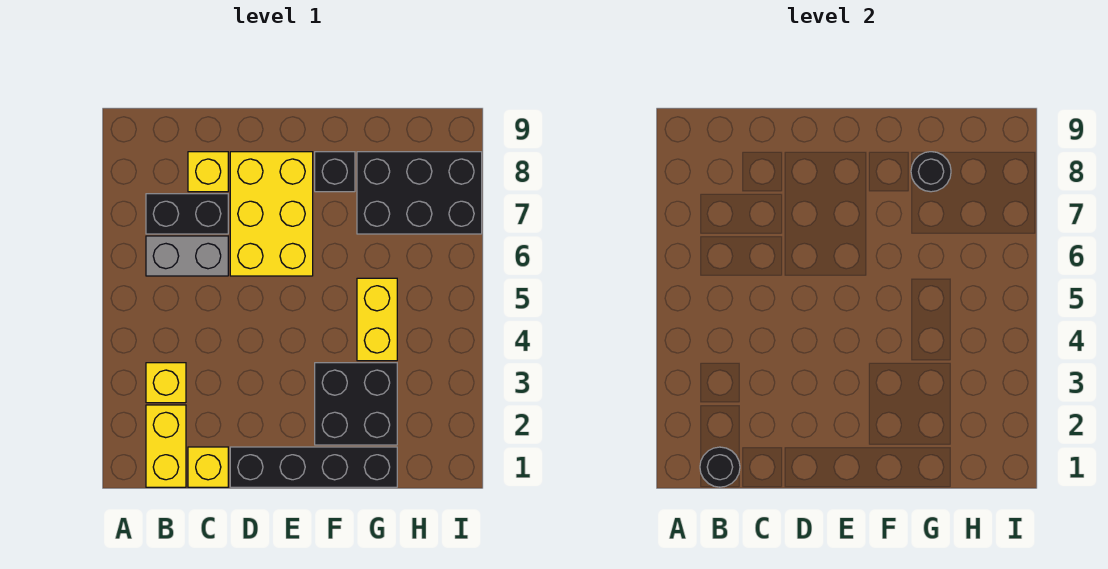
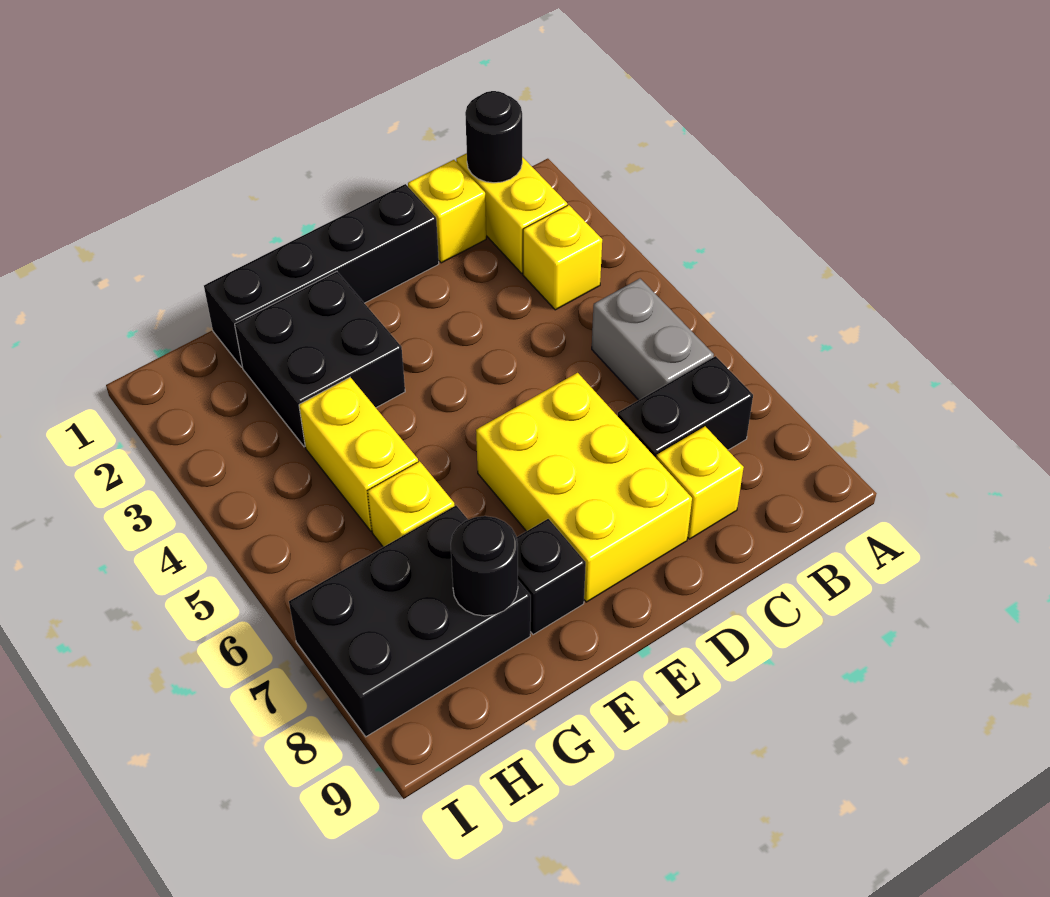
grey 1x2 brick [146,236,228,276] -> grey 1x2 brick turned to [592,279,714,400]
none -> yellow 1x1 brick [368,461,455,547]

